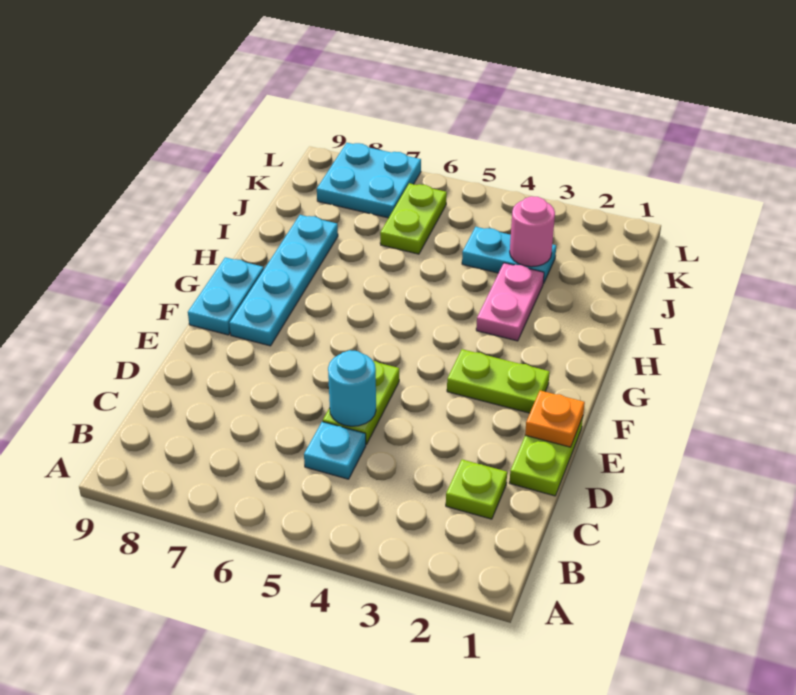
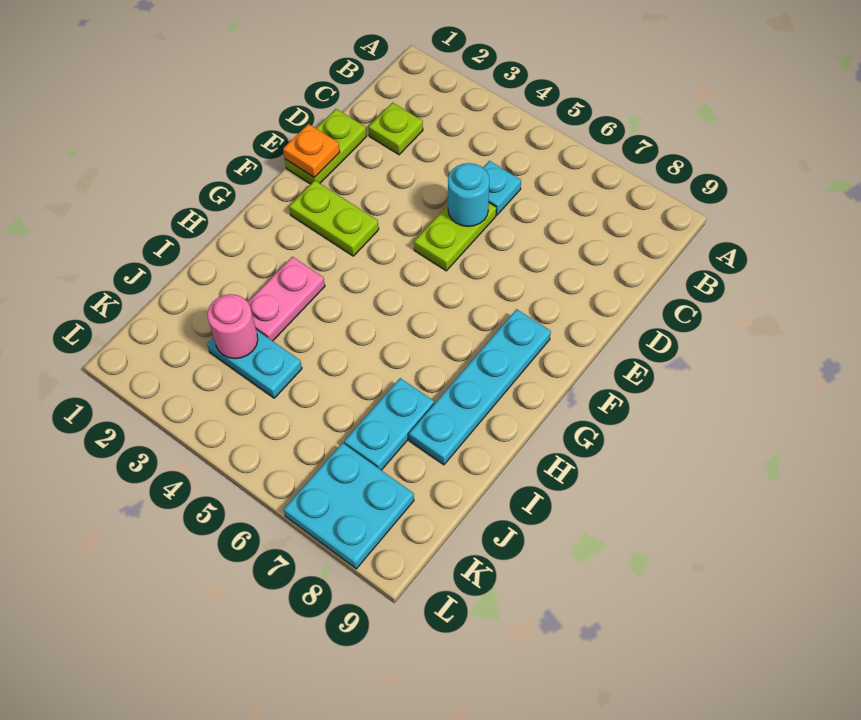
cyan 1x2 plate [188,257,264,335] -> cyan 1x2 plate moved to [344,378,434,470]
lime 1x2 plate [380,183,447,254] -> none

